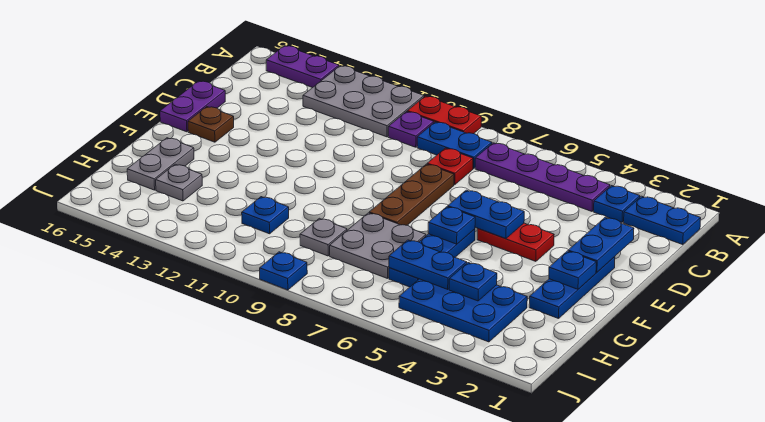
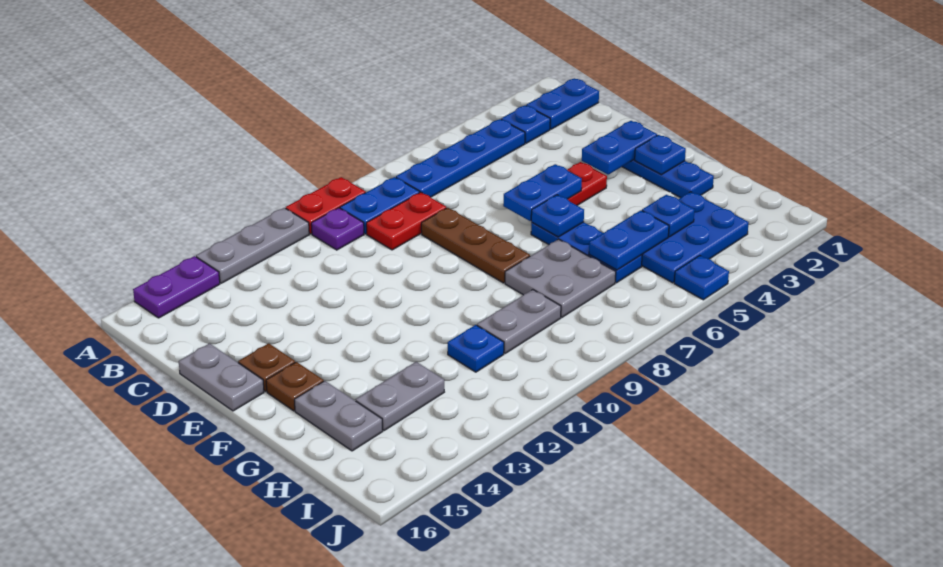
grey 2x3 plate [303,66,424,137] -> grey 1x3 plate [196,208,309,283]
purple 1x4 plate [475,143,610,211] -> blue 1x4 plate [396,119,525,197]
red 1x1 plate [427,148,473,185] -> red 1x2 plate [366,192,446,250]
blue 1x2 plate [568,218,634,272] -> blue 1x2 plate turned to [582,121,657,174]
purple 1x2 plate [160,81,225,132] -> grey 1x2 plate [179,343,264,411]
none -> brown 1x1 plate [266,362,324,411]
grey 1x1 plate [300,218,347,256] -> grey 1x2 plate [477,290,561,353]
grey 1x1 plate [156,164,202,201] -> grey 1x2 plate [355,362,444,431]
blue 1x1 plate [260,252,307,290] -> blue 1x1 plate moved to [674,256,729,300]

